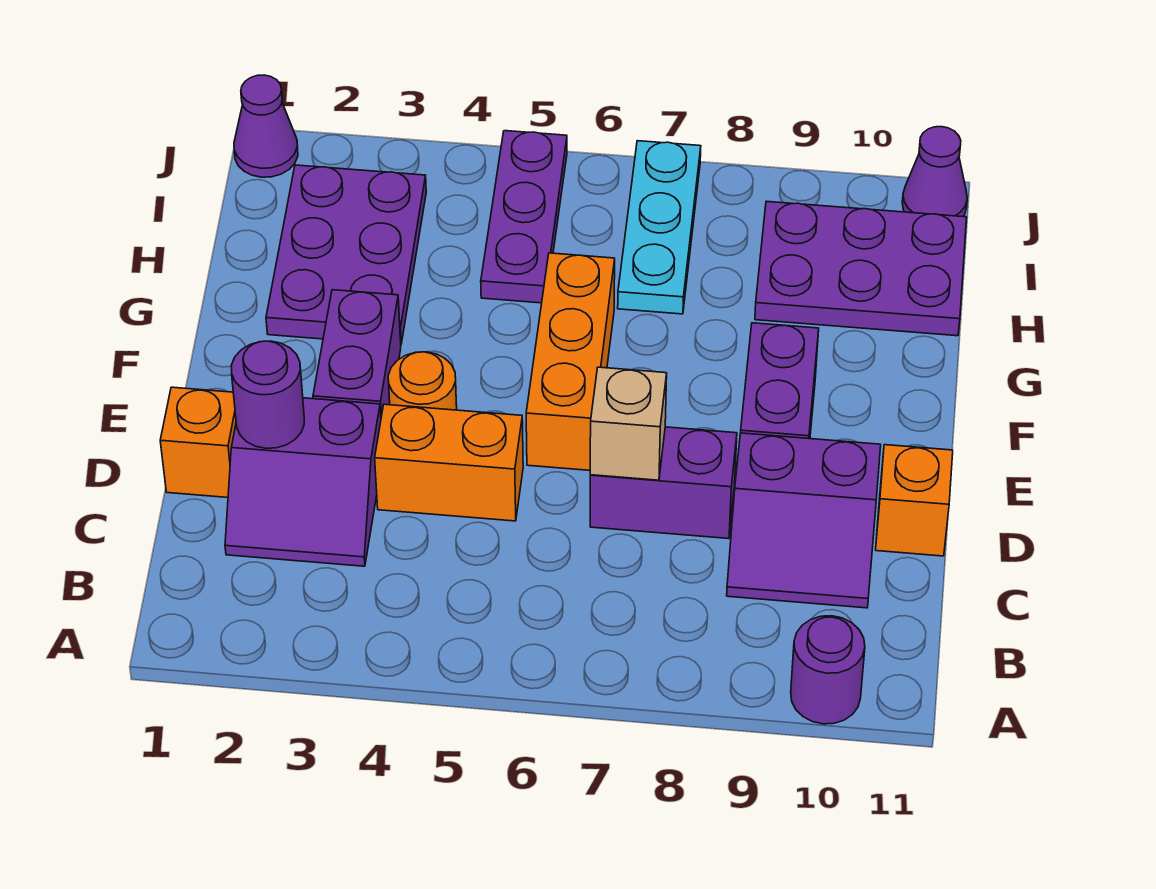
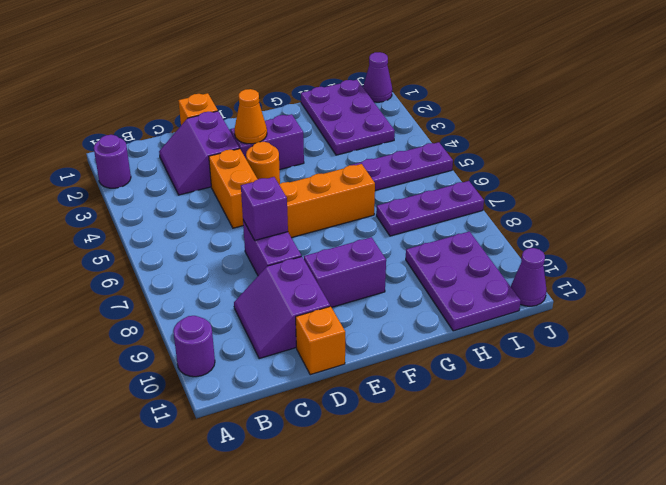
purple 1x1 round brick [231,341,304,448] -> purple 1x1 round brick moved to [94,135,131,188]
tan 1x1 brick [590,367,667,480] -> purple 1x1 brick [241,177,288,240]
none -> orange 1x1 cone [234,89,267,144]
purple 2x3 plate [266,165,426,344] -> purple 2x3 plate turned to [301,80,395,155]
cyan 1x3 plate [618,141,701,314] -> purple 1x3 plate [376,181,484,236]

